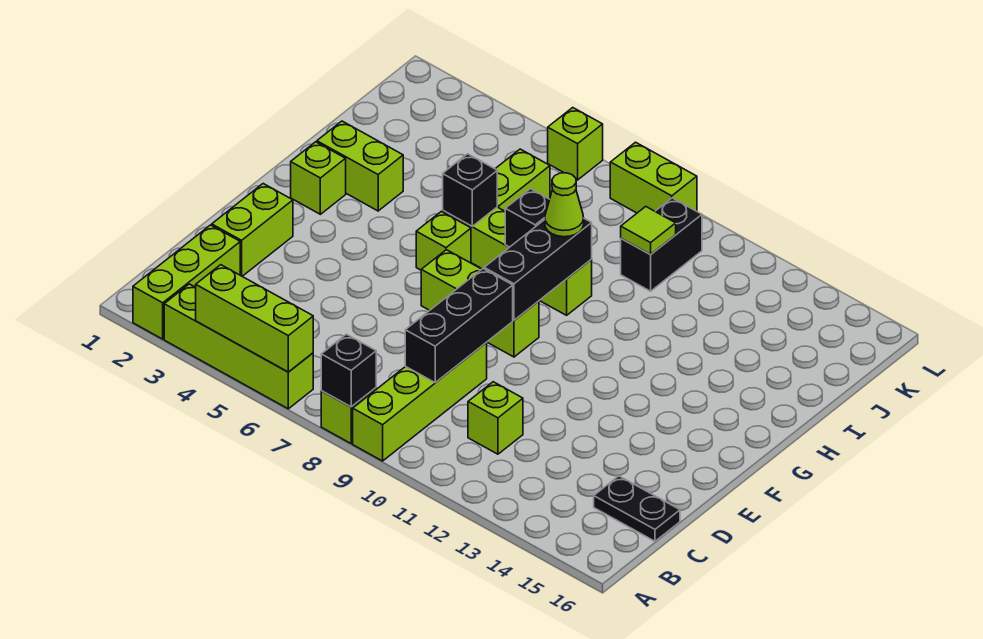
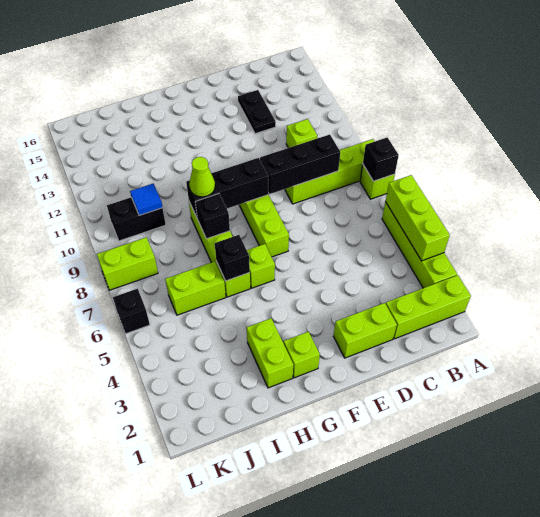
black 1x2 plate [594,476,680,541] -> black 1x2 plate moved to [238,90,276,134]
lime 1x1 tile [621,207,676,254] -> blue 1x1 tile [130,184,163,215]
lime 1x1 brick [548,108,603,180] -> black 1x1 brick [113,289,150,334]
lime 1x2 brick [610,142,697,213] -> lime 1x2 brick turned to [97,237,158,290]

